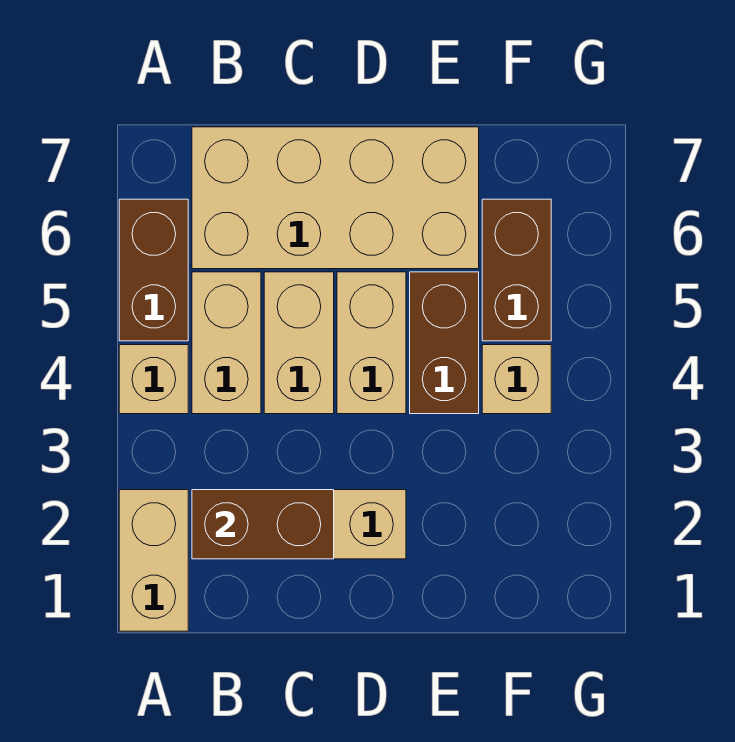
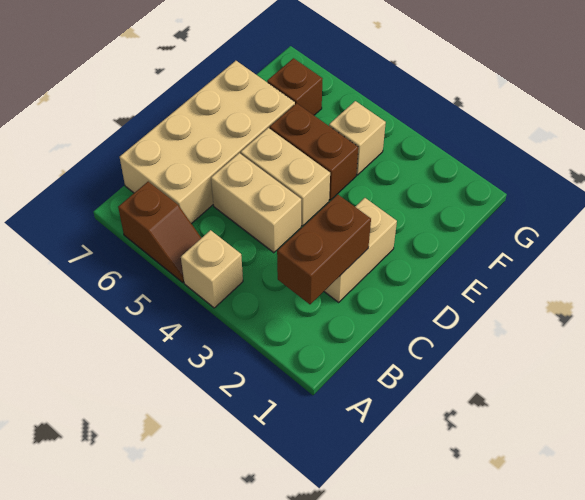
tan 1x2 brick [119,490,188,631] -> none
brown 1x2 brick [119,199,188,341] -> brown 1x2 slope [118,182,201,283]
tan 1x2 brick [192,272,261,414] -> none
brown 1x2 brick [482,199,551,341] -> brown 1x1 brick [267,58,322,115]

